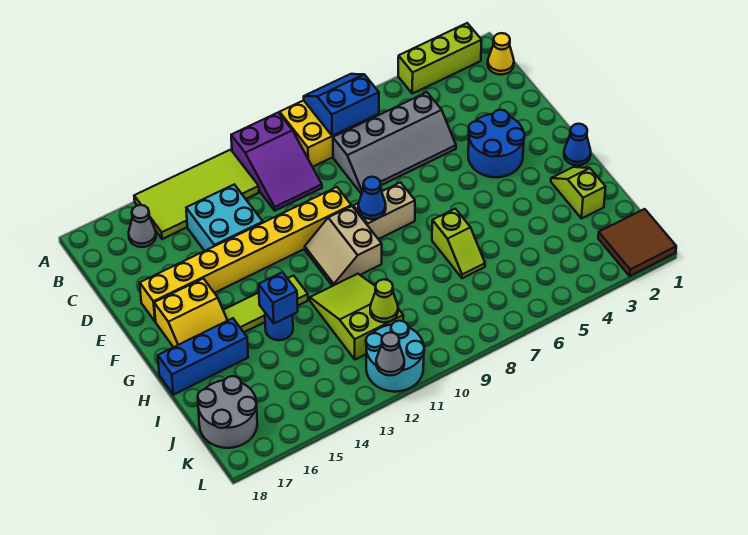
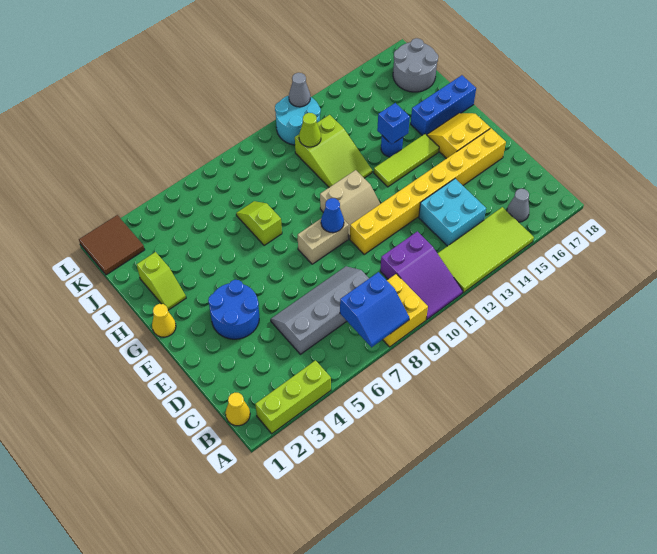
purple 2x3 slope [231,112,322,211] -> purple 2x3 slope turned to [380,231,463,319]
tan 2x2 slope [305,206,382,286] -> tan 2x2 slope turned to [320,170,380,239]
blue 1x1 cone [564,124,591,165] -> yellow 1x1 cone [152,304,176,337]

